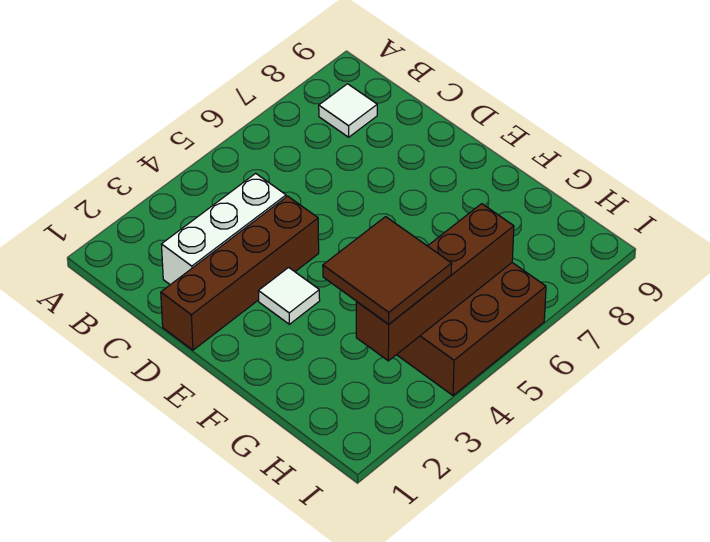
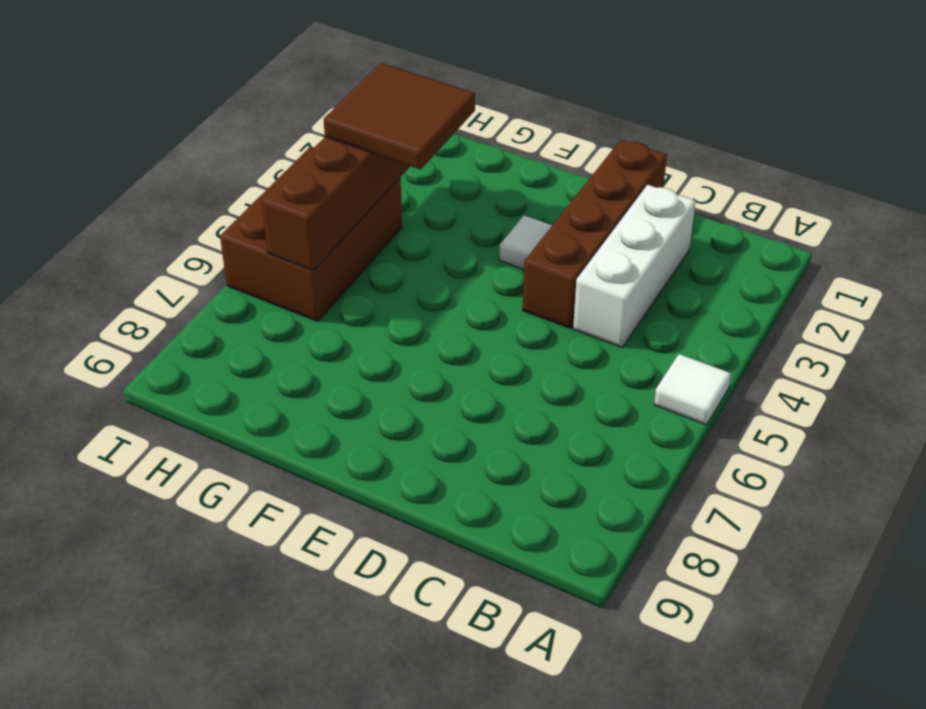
white 1x1 tile [319,84,377,137] -> white 1x1 tile moved to [654,354,731,425]

